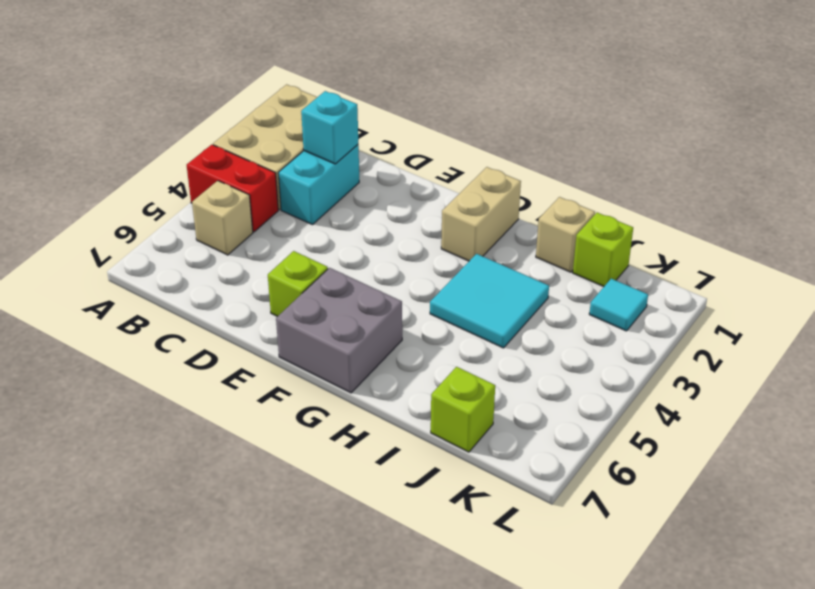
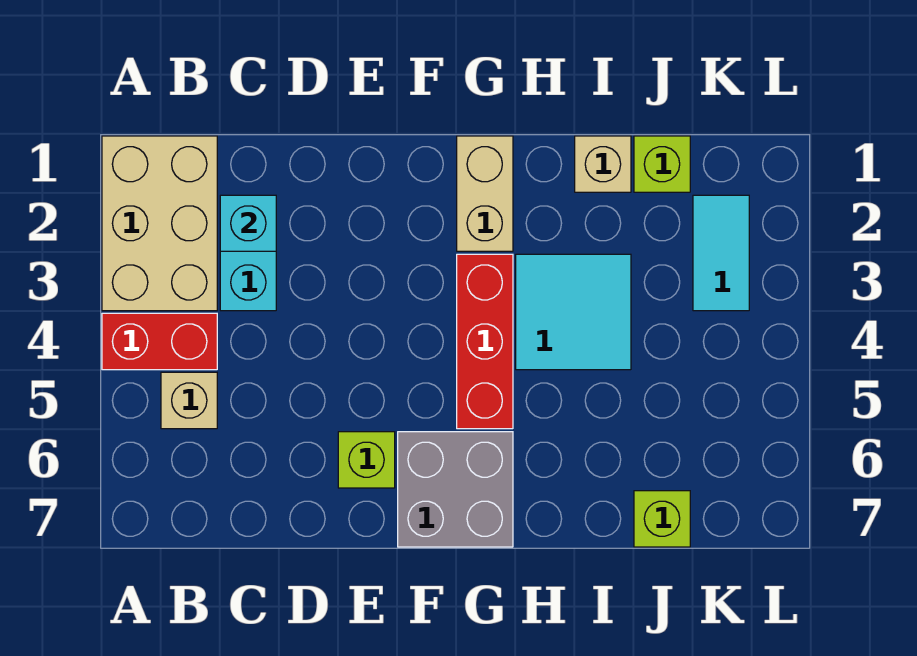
none -> red 1x3 brick [457,254,513,429]
cyan 1x1 tile [589,279,648,331] -> cyan 1x2 tile [693,195,749,311]

